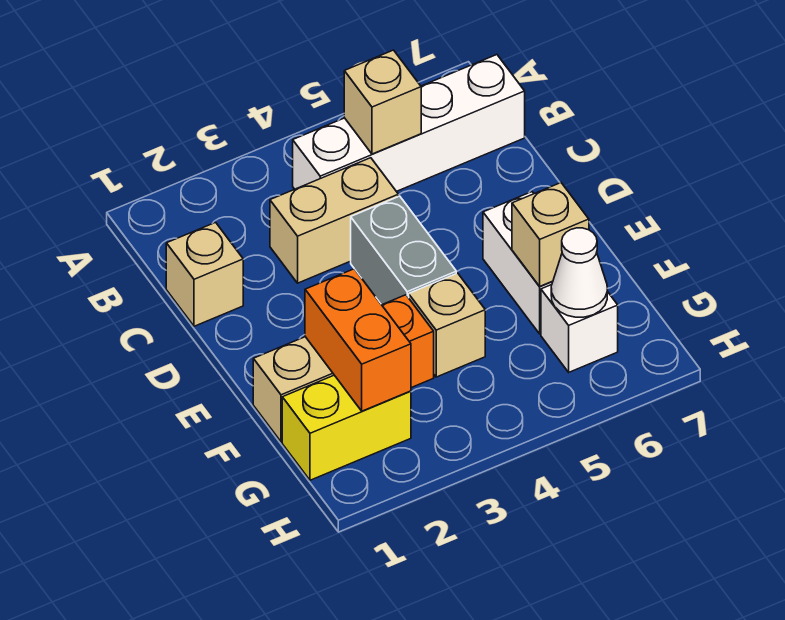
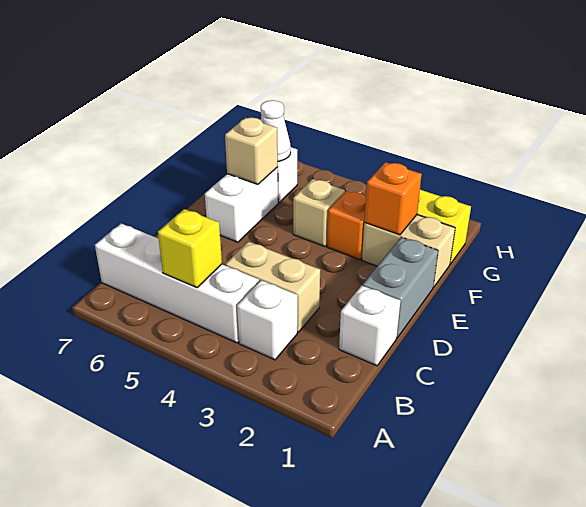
none -> white 1x1 brick [237,280,298,360]
tan 1x1 brick [344,50,421,154] -> yellow 1x1 brick [158,209,222,287]
tan 1x1 brick [166,222,243,326] -> white 1x1 brick [339,286,401,366]
grey 1x2 brick [351,196,456,305] -> grey 1x2 brick moved to [363,237,438,338]
orange 1x2 brick [305,269,411,411] -> orange 1x1 brick [364,162,422,235]

